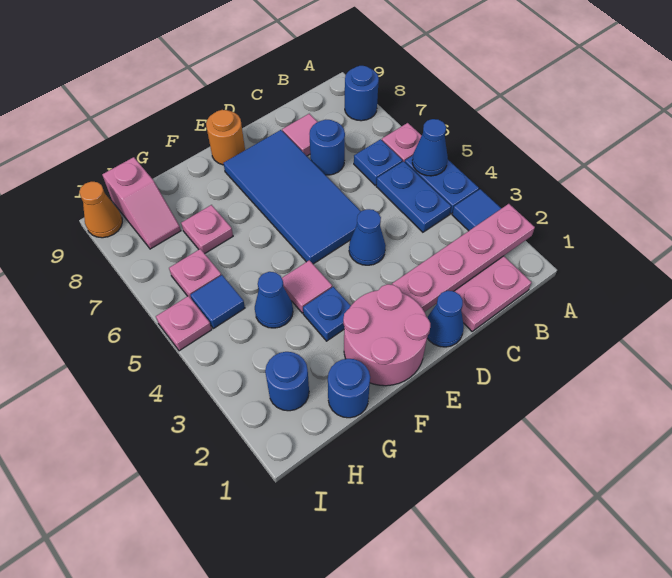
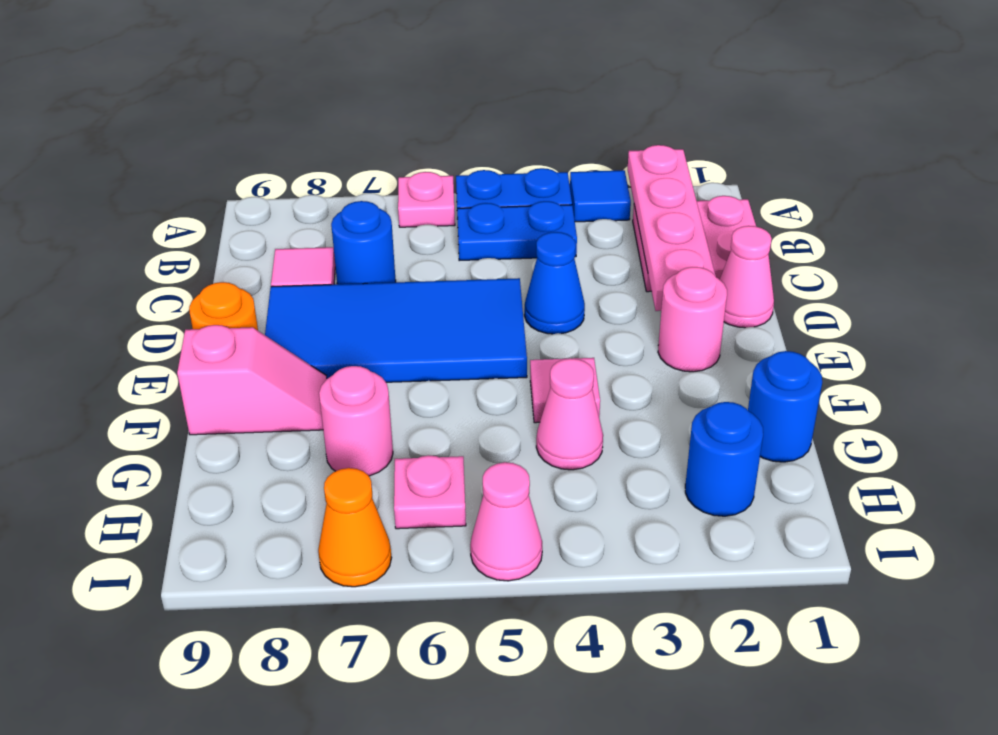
blue 1x1 cone [412,119,448,176] -> none
blue 1x1 round brick [345,66,379,121] -> none
blue 1x1 plate [354,139,403,185] -> none
blue 1x1 cone [427,291,464,347] -> pink 1x1 cone [720,226,774,328]
pink 2x2 round brick [343,284,430,386] -> pink 1x1 round brick [658,267,727,372]
blue 1x1 plate [303,287,351,341] -> none
blue 1x1 cone [255,272,293,328] -> pink 1x1 cone [536,358,603,470]
pink 1x1 plate [181,205,233,254] -> pink 1x1 round brick [319,366,393,476]
blue 1x1 tile [191,275,245,328] -> none
pink 1x2 slope [102,157,181,249] -> pink 1x2 slope moved to [177,325,327,435]
pink 1x1 plate [156,296,212,351] -> pink 1x1 cone [470,462,542,581]
orange 1x1 cone [79,182,122,238] -> orange 1x1 cone moved to [318,468,392,587]

